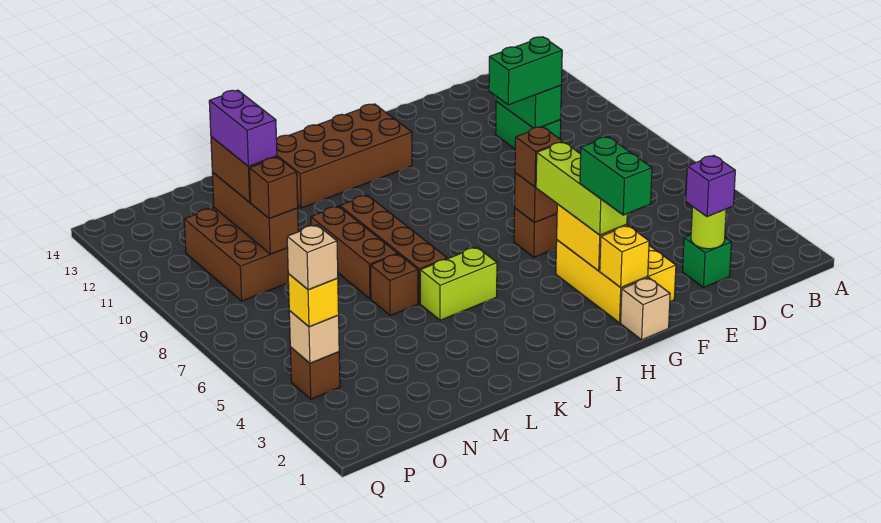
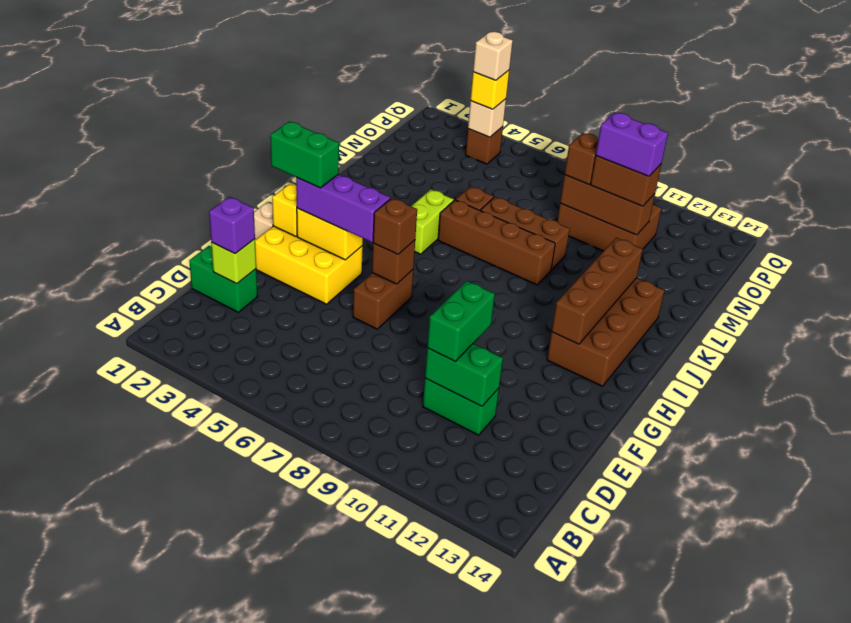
green 1x1 brick [682,235,731,288] -> green 1x2 brick [189,246,257,312]
lime 1x1 round brick [691,207,726,249] -> lime 1x1 brick [211,239,256,284]
lime 1x3 brick [536,142,627,235] -> purple 1x3 brick [296,174,391,242]
none -> brown 1x4 brick [552,238,643,344]

